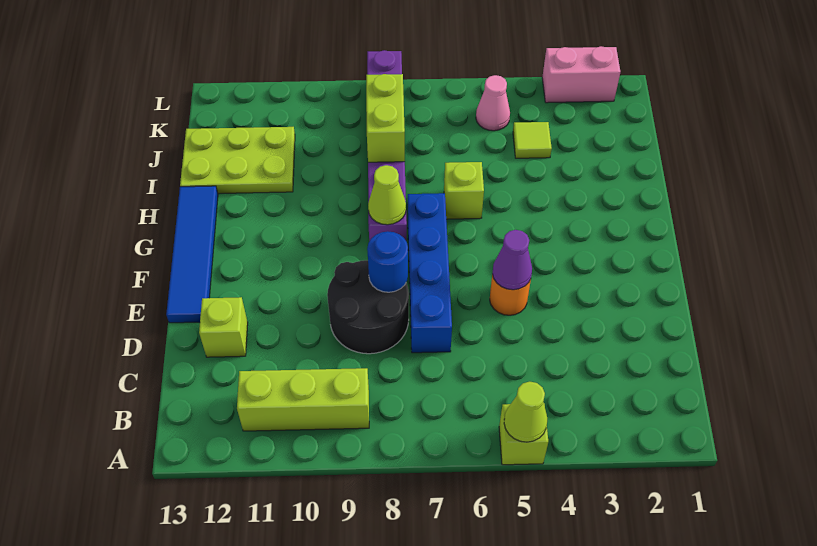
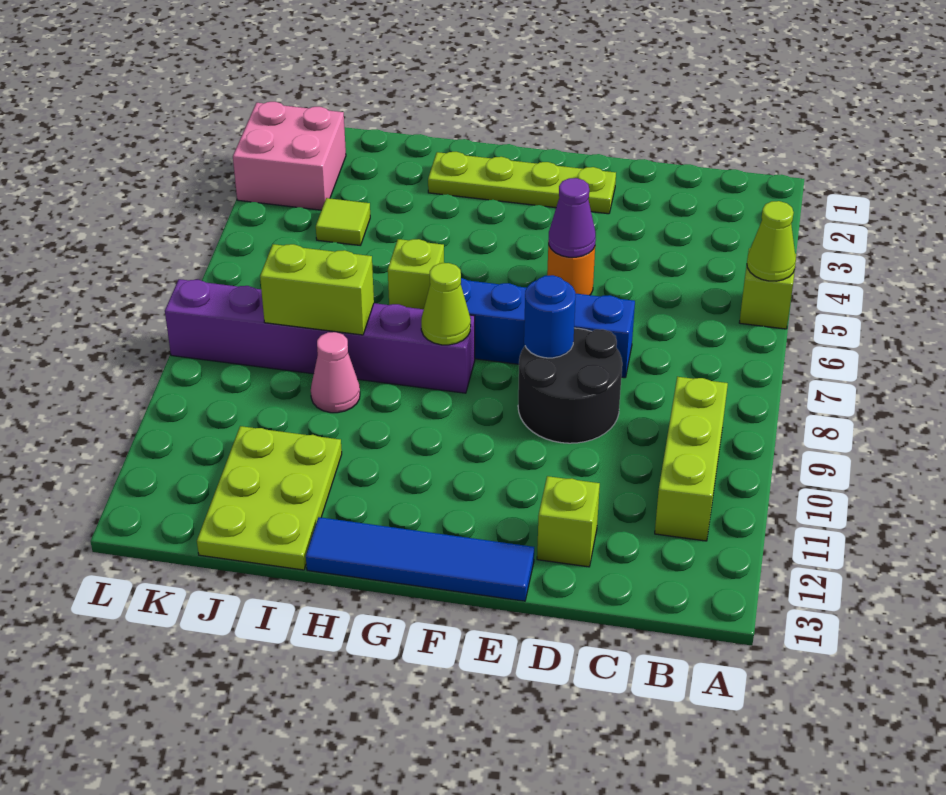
none -> lime 1x4 plate [428,152,616,214]
pink 1x1 cone [476,75,510,131] -> pink 1x1 cone moved to [311,332,360,413]
pink 1x2 brick [542,46,620,103] -> pink 2x2 brick [233,102,346,210]

